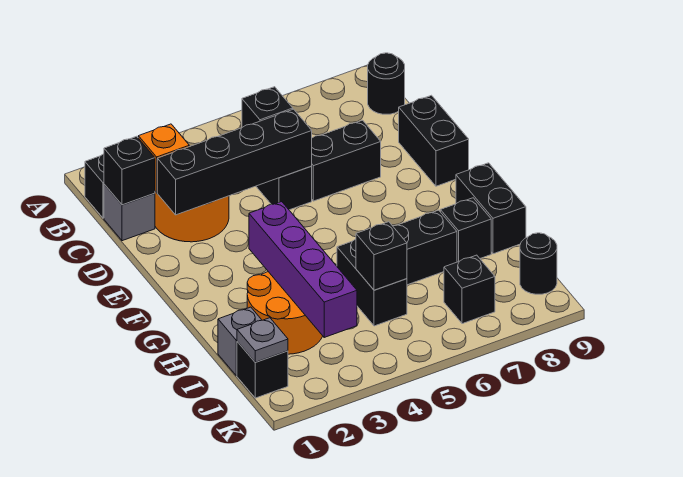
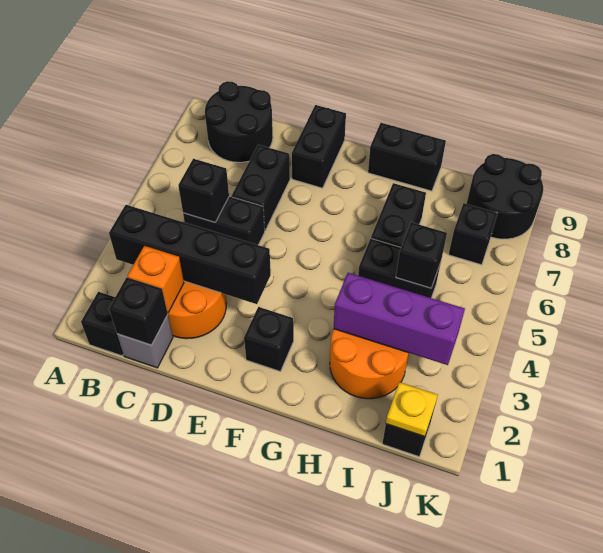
black 1x1 round brick [368,53,405,114] -> black 2x2 round brick [205,81,273,162]
black 1x4 brick [157,109,312,215] -> black 1x4 brick turned to [109,205,271,304]
black 1x2 brick [399,95,469,186] -> black 1x2 brick turned to [292,105,346,188]
purple 1x4 brick [249,202,357,337] -> purple 1x3 brick [334,273,465,365]
black 1x1 brick [440,198,491,262] -> black 1x1 brick moved to [244,307,294,372]
grey 1x1 brick [218,307,261,376] -> none
grey 1x1 plate [237,318,288,362] -> yellow 1x1 plate [386,382,438,437]
black 1x1 round brick [520,233,557,294] -> black 2x2 round brick [467,154,543,239]

